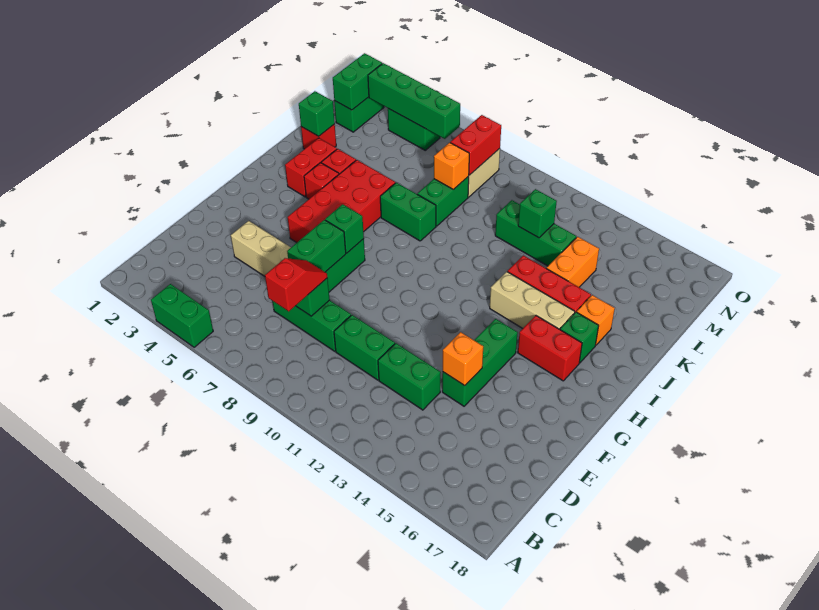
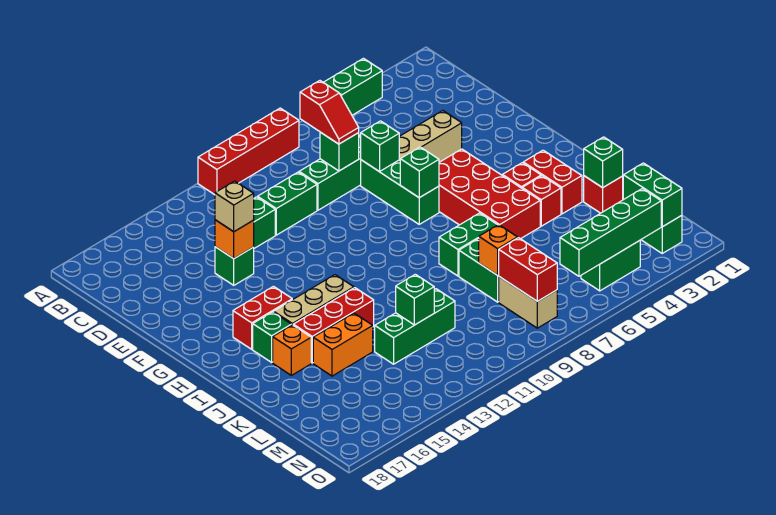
none -> red 1x4 brick [198,108,299,195]
green 1x2 brick [287,220,346,272] -> green 1x1 brick [361,121,399,172]
green 1x3 brick [442,319,518,406] -> green 1x1 brick [215,247,254,285]
none -> tan 1x1 brick [215,181,254,232]
orange 1x2 brick [546,237,599,287] -> orange 1x2 brick turned to [313,313,373,376]

